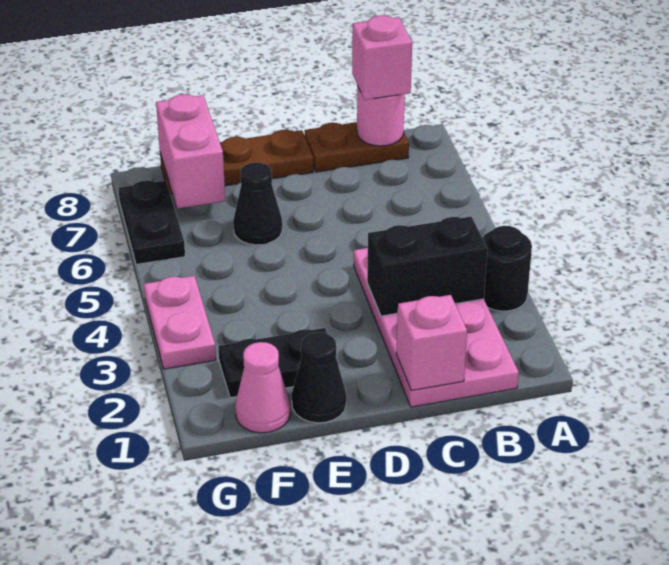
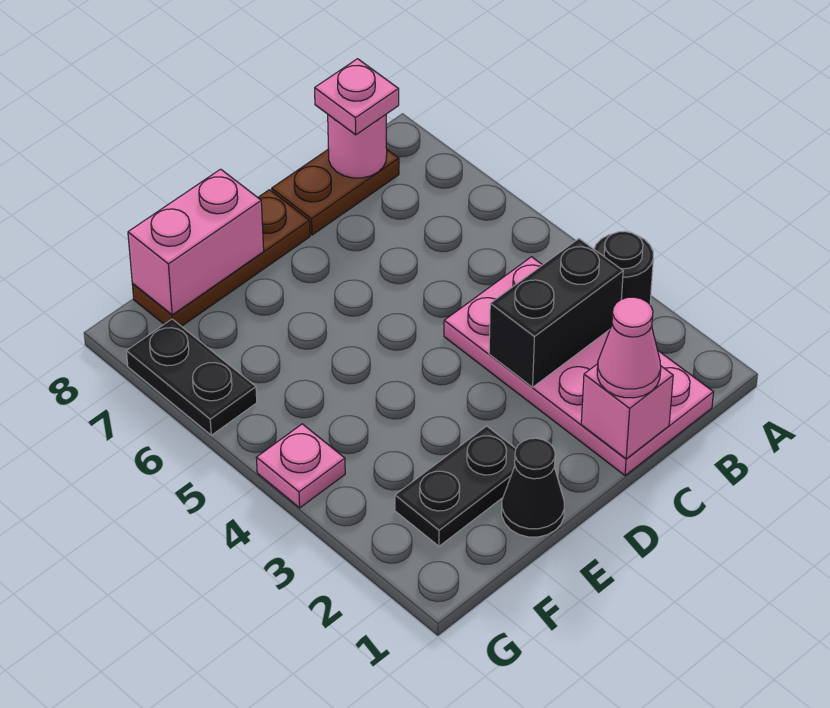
pink 1x1 brick [352,15,412,100] -> pink 1x1 plate [315,59,399,135]
black 1x1 cone [233,162,282,245] -> none
pink 1x1 cone [235,342,290,433] -> pink 1x1 cone moved to [597,297,661,398]
pink 1x2 brick [156,94,225,208] -> pink 1x2 brick turned to [128,169,264,315]
pink 1x2 plate [144,276,216,369] -> pink 1x1 plate [256,424,345,508]

